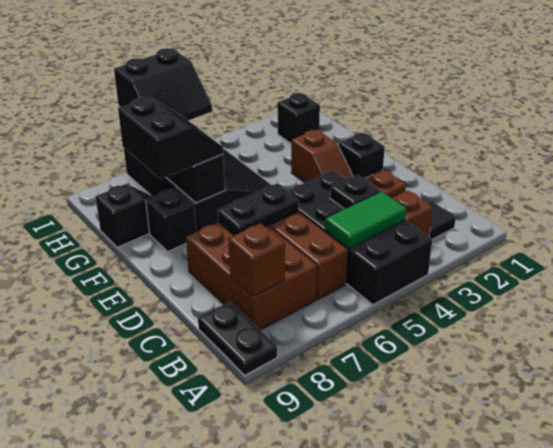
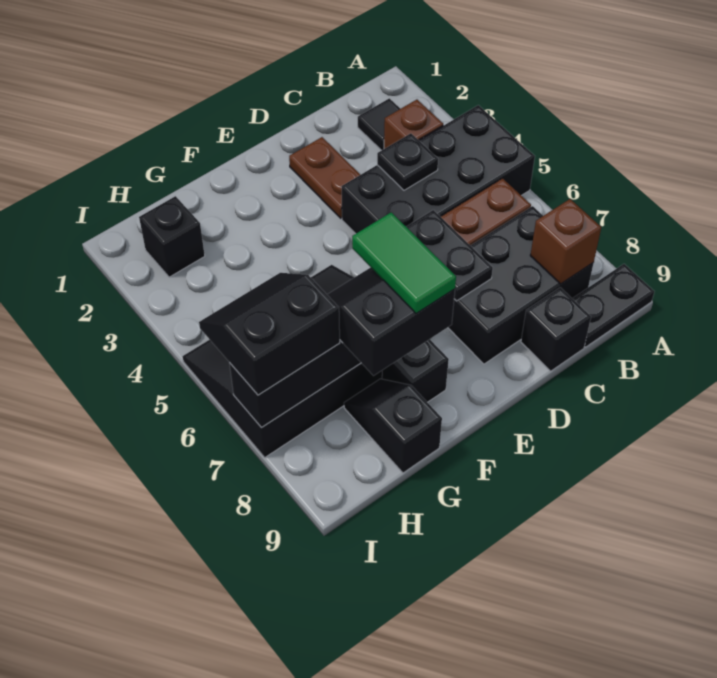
green 1x2 tile [325,192,407,248] -> green 1x2 tile moved to [352,212,456,314]
brown 2x3 brick [186,222,317,330] -> black 2x3 brick [448,206,594,364]
black 1x1 brick [339,133,385,178] -> black 1x1 brick moved to [521,287,591,371]
brown 1x2 slope [291,129,353,183] -> none
black 2x2 slope [114,48,212,121] -> black 2x2 slope turned to [199,273,340,395]

